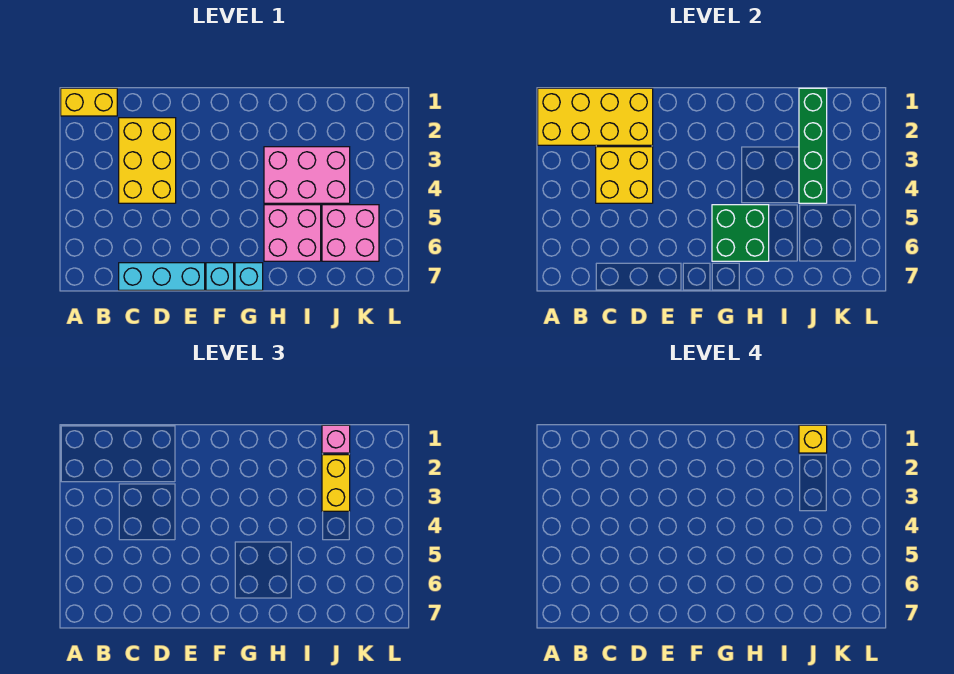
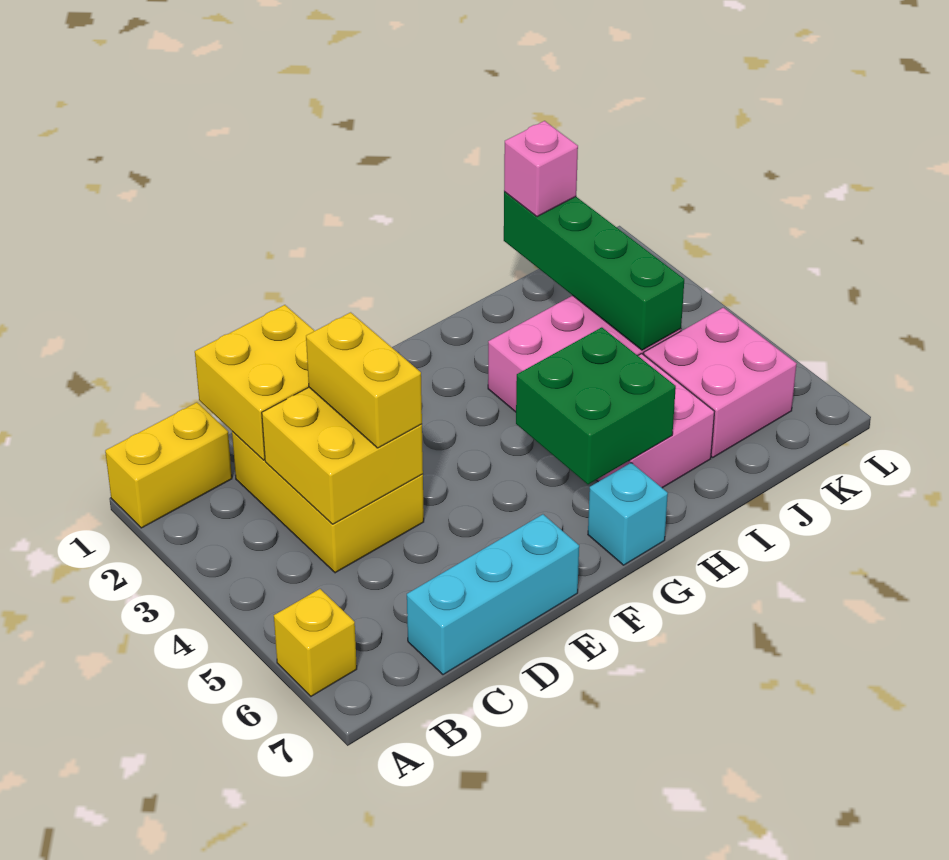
yellow 2x4 brick [538,88,653,145] -> yellow 2x2 brick [195,305,314,460]
cyan 1x1 brick [206,263,234,290] -> none
yellow 1x1 brick [799,425,827,453] -> yellow 1x1 brick moved to [274,589,357,696]
yellow 1x2 brick [322,455,350,511] -> yellow 1x2 brick moved to [306,312,422,448]

